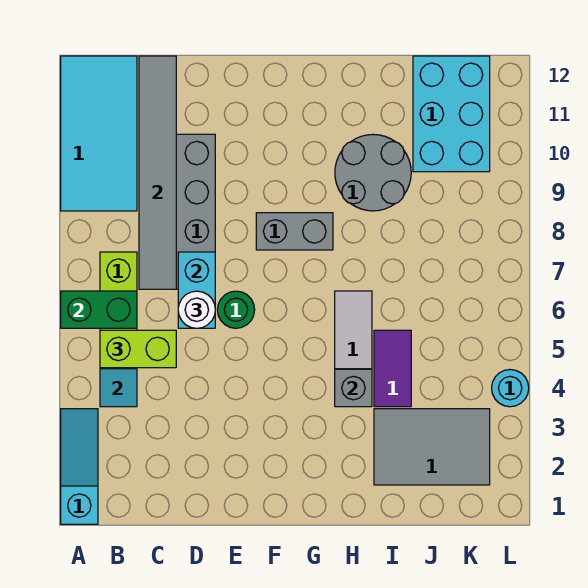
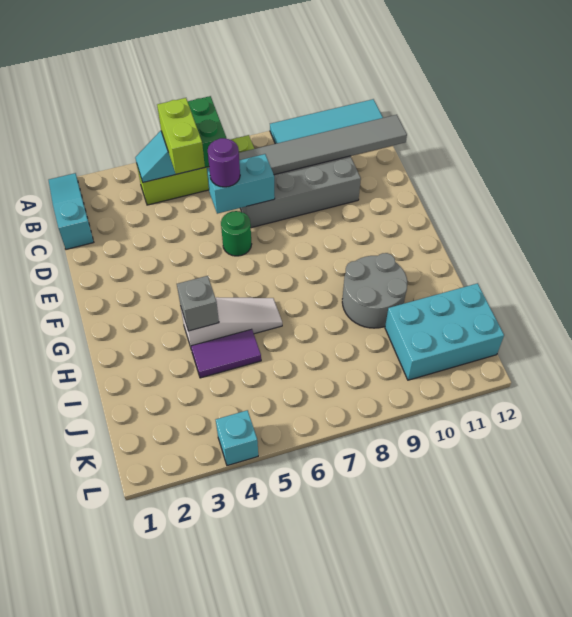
cyan 1x3 slope [61,409,98,524] -> cyan 1x3 slope turned to [49,173,94,249]
white 1x1 round brick [178,291,215,328] -> purple 1x1 round brick [208,138,240,187]
grey 1x2 brick [256,213,333,250] -> none
grey 2x3 tile [374,409,490,485] -> none
cyan 1x1 round brick [492,370,529,407] -> cyan 1x1 brick [216,410,258,466]

